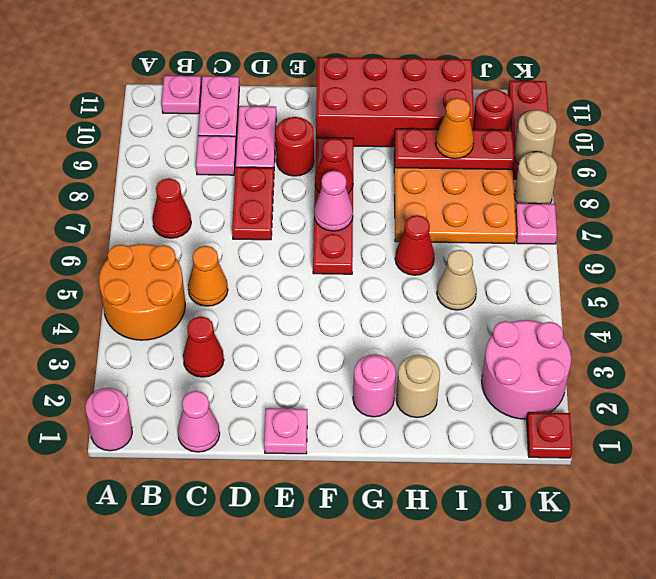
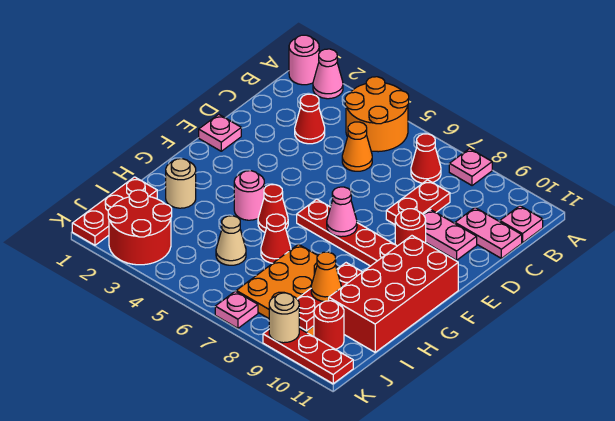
pink 1x1 cone [178,391,220,452] -> pink 1x1 cone moved to [313,49,343,99]
pink 1x1 plate [196,136,236,175] -> pink 1x1 plate moved to [449,149,492,186]
red 1x2 plate [232,167,274,240] -> red 1x2 plate turned to [386,180,450,224]
red 1x1 cone [315,138,353,193] -> red 1x1 cone moved to [258,185,288,232]
pink 1x1 round brick [353,354,396,417] -> pink 1x1 round brick moved to [234,171,264,220]
pink 2x2 round brick [482,320,571,419] -> red 2x2 round brick [108,190,172,265]
red 1x1 plate [527,413,572,458] -> red 1x3 plate [72,177,157,245]
tan 1x1 round brick [514,152,557,204] -> none

